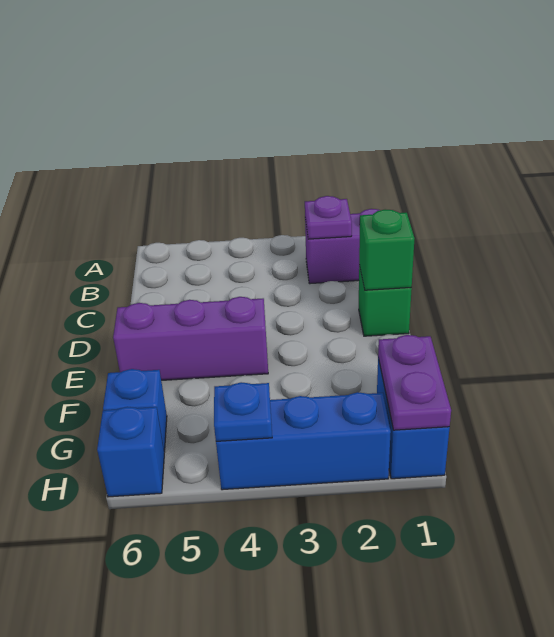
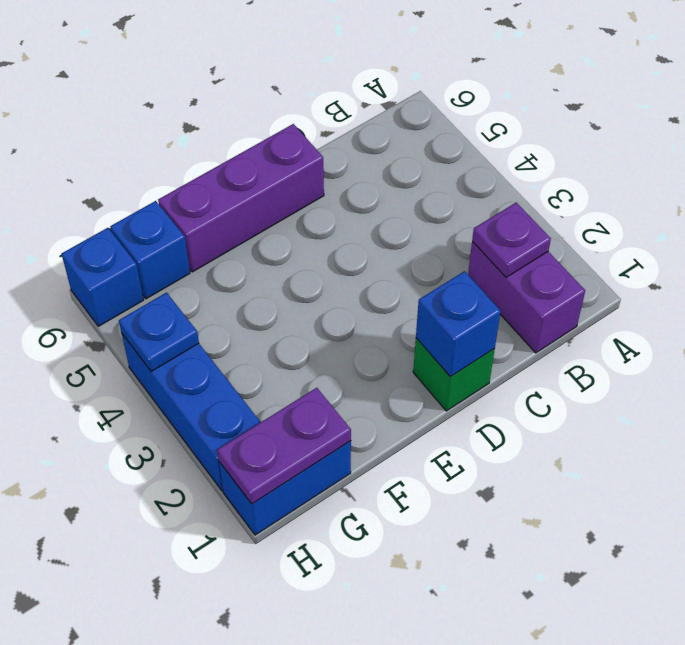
green 1x1 brick [359,209,414,290] -> blue 1x1 brick [416,271,501,377]
purple 1x3 brick [113,297,268,380] -> purple 1x3 brick turned to [158,124,324,272]

